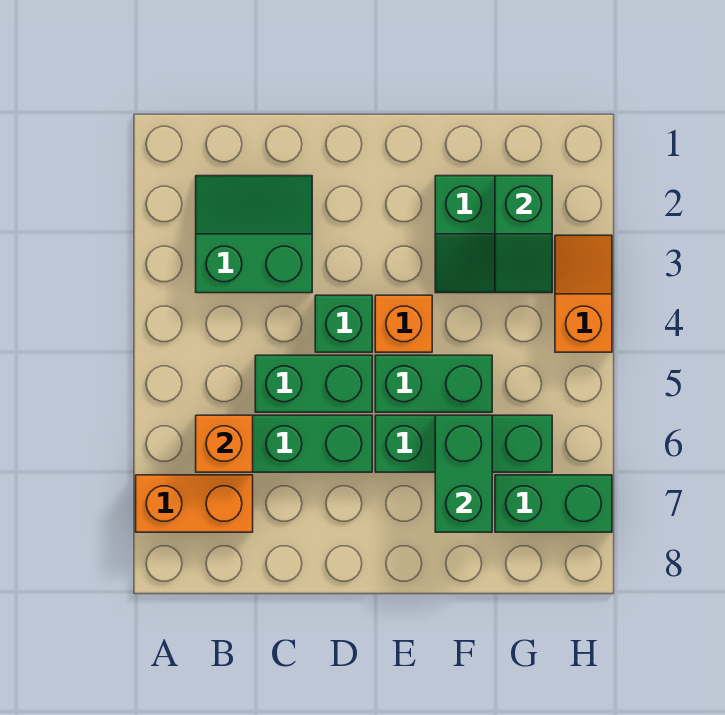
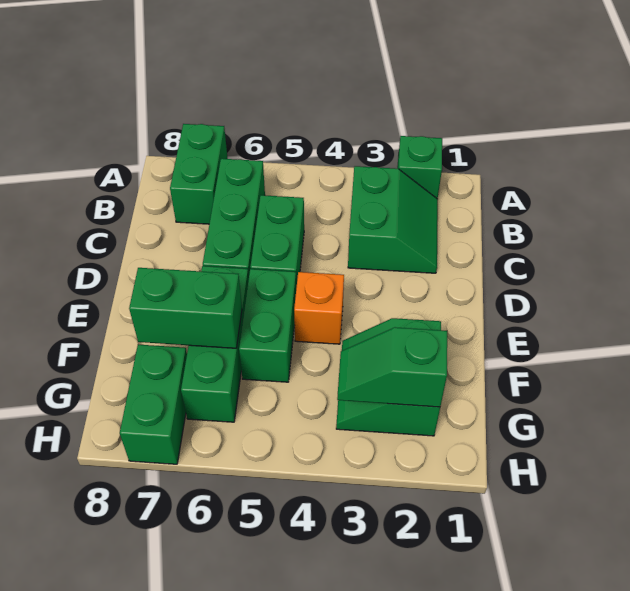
orange 1x2 brick [136,475,253,532] -> green 1x2 brick [170,124,228,224]
orange 1x1 brick [196,415,253,472] -> none
green 1x1 brick [315,295,372,352] -> green 1x1 brick moved to [397,136,442,199]
orange 1x2 slope [555,235,612,352] -> none

